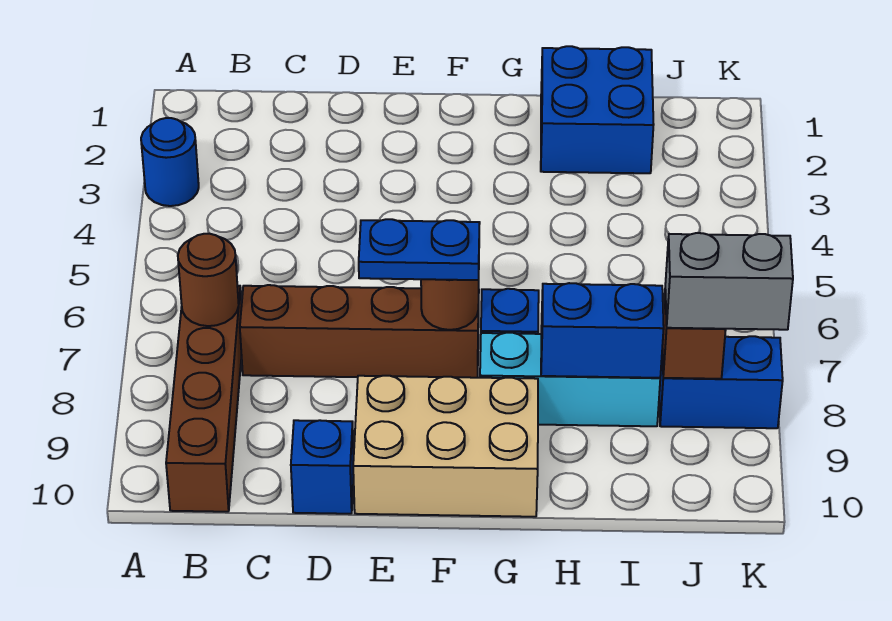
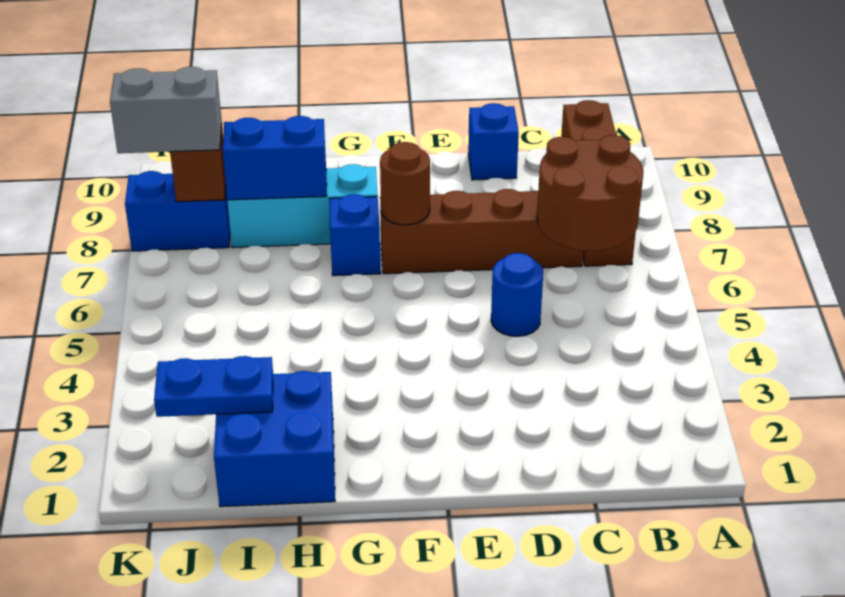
blue 1x1 round brick [141,118,199,206] -> blue 1x1 round brick moved to [491,253,543,336]
brown 1x1 round brick [178,234,239,326] -> brown 2x2 round brick [537,135,643,251]
blue 1x2 plate [359,219,480,280] -> blue 1x2 plate moved to [154,356,273,417]
tan 2x3 brick [353,376,538,517] -> none

